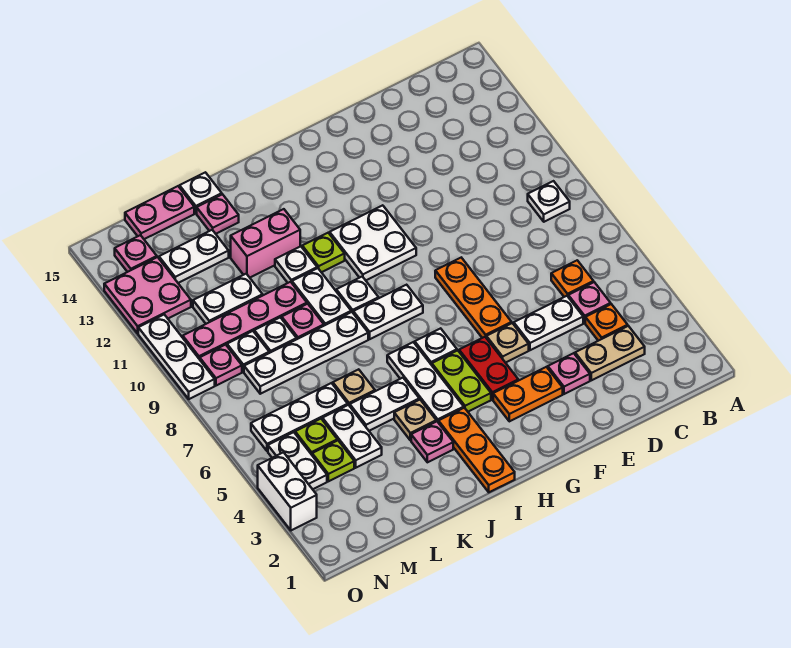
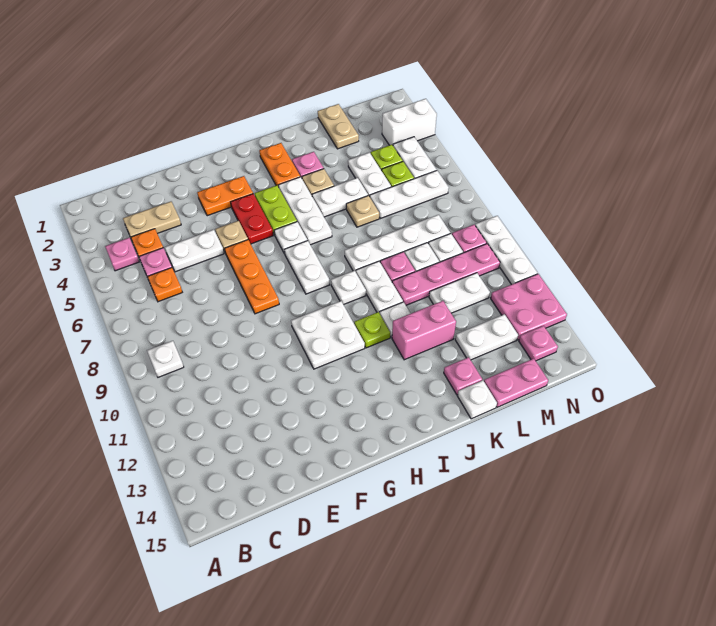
pink 1x1 plate [548,353,590,394] -> pink 1x1 plate moved to [105,238,139,271]
white 1x2 plate [353,285,423,339] -> white 1x2 plate turned to [285,240,330,294]
orange 1x3 plate [439,408,515,492] -> orange 1x2 plate [259,143,300,187]
none -> tan 1x2 plate [318,104,359,149]
white 1x2 brick [258,452,317,530] -> white 1x2 brick turned to [382,99,437,145]

